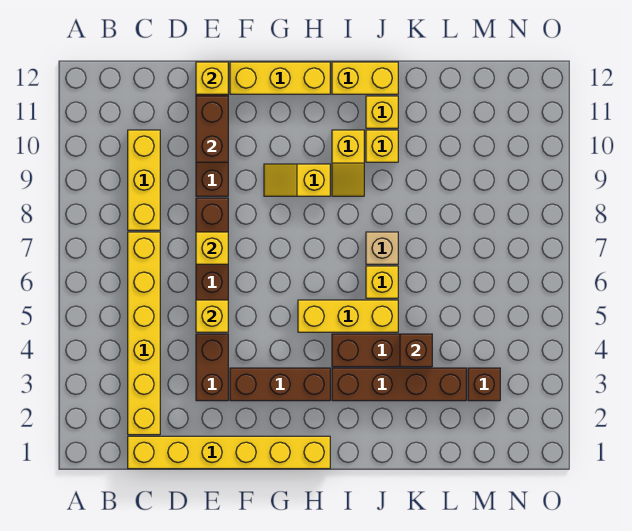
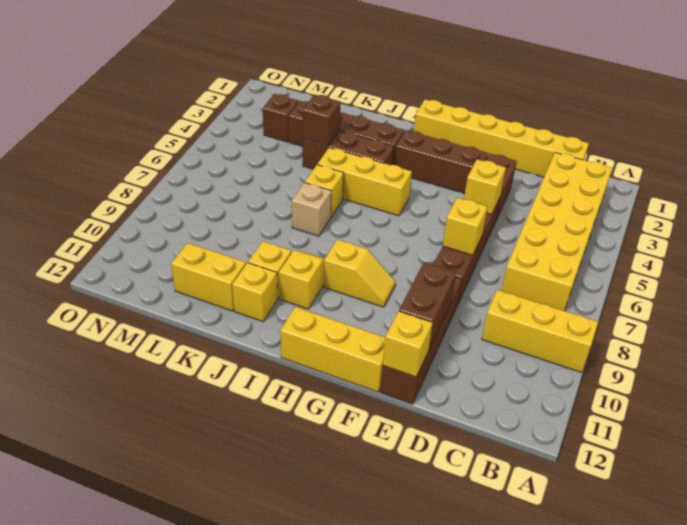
yellow 1x6 brick [128,232,160,435] -> yellow 2x6 brick [501,152,612,311]
yellow 1x3 brick [128,130,160,230] -> yellow 1x3 brick turned to [482,290,598,373]
yellow 1x2 brick [332,62,398,94] -> yellow 1x2 brick moved to [171,243,246,311]

